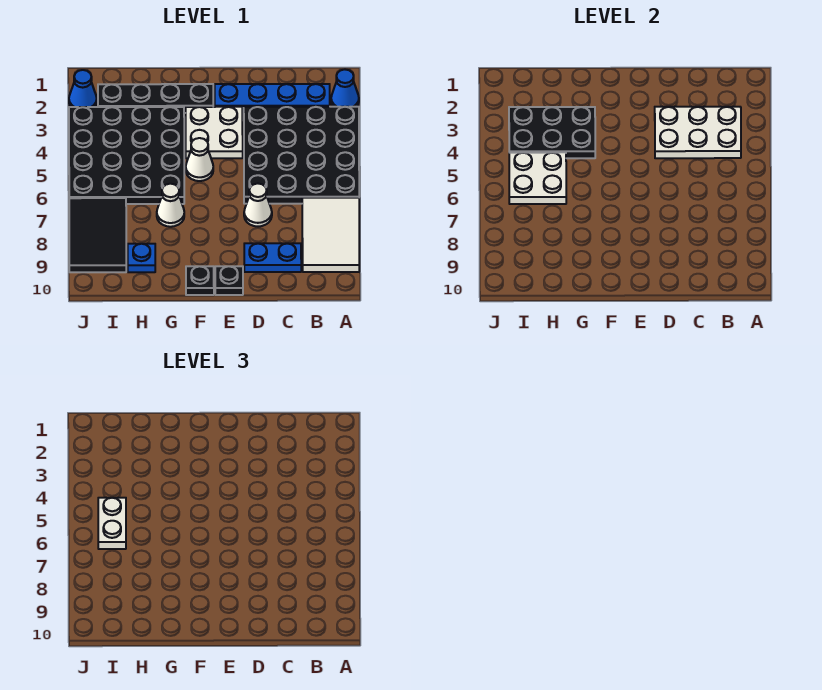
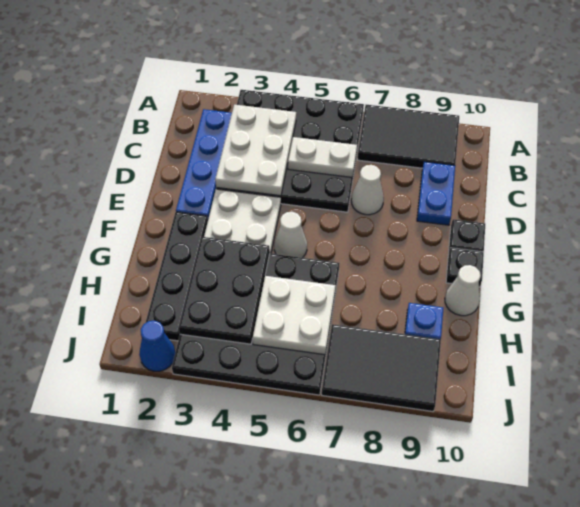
blue 1x1 cone [331,70,359,107] -> none
white 2x3 tile [302,198,359,272] -> black 2x3 tile [357,105,459,168]
white 1x1 cone [157,184,184,227] -> white 1x1 cone moved to [445,265,481,316]
white 1x2 plate [98,498,126,549] -> white 1x2 plate moved to [288,137,357,178]

